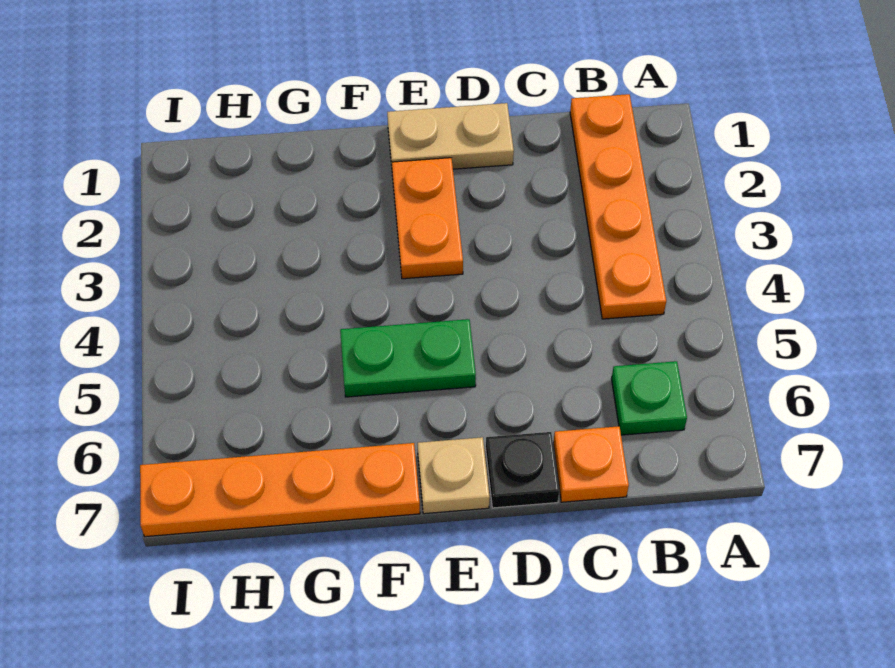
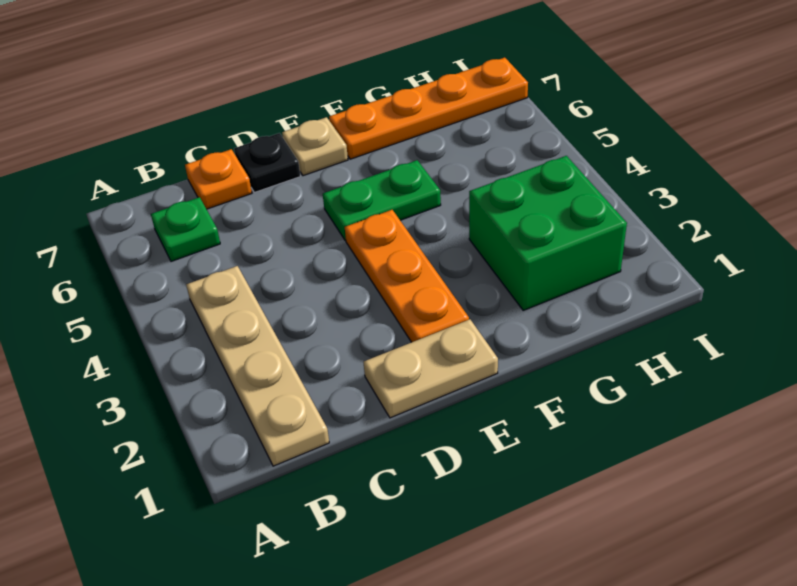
orange 1x4 plate [570,94,666,319] -> tan 1x4 plate [186,266,329,466]
orange 1x2 plate [392,158,463,279] -> orange 1x3 plate [345,210,469,342]
none -> green 2x2 brick [469,156,627,310]

